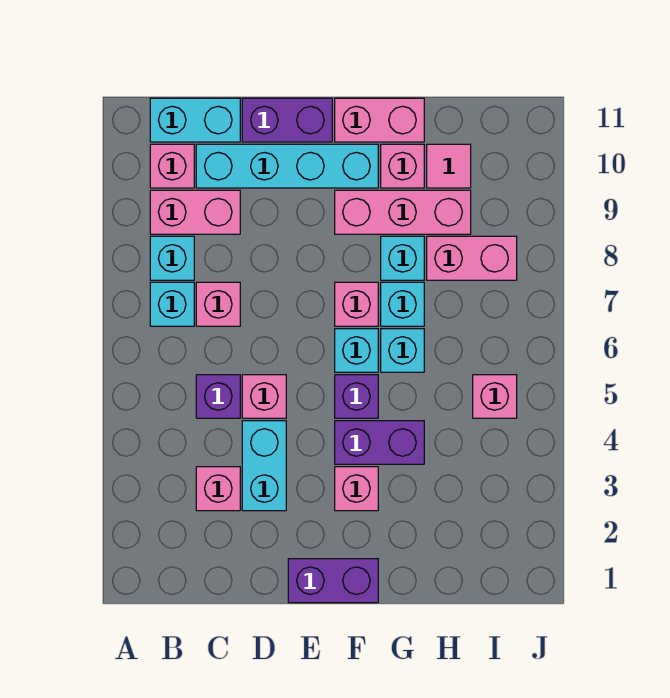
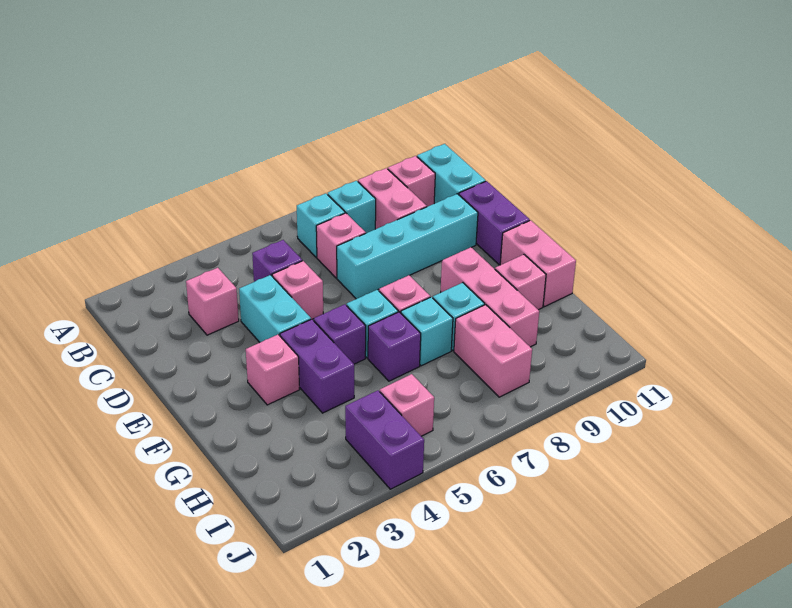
cyan 1x4 brick [196,144,378,188] -> cyan 1x4 brick turned to [337,194,478,299]
cyan 1x2 brick [242,421,286,511] -> cyan 1x2 brick turned to [239,275,311,342]
purple 1x2 brick [288,559,378,603] -> purple 1x2 brick moved to [345,390,424,489]
cyan 1x1 brick [381,329,424,372] -> purple 1x1 brick [368,312,421,381]
pink 1x1 tile [427,144,471,188] -> none

